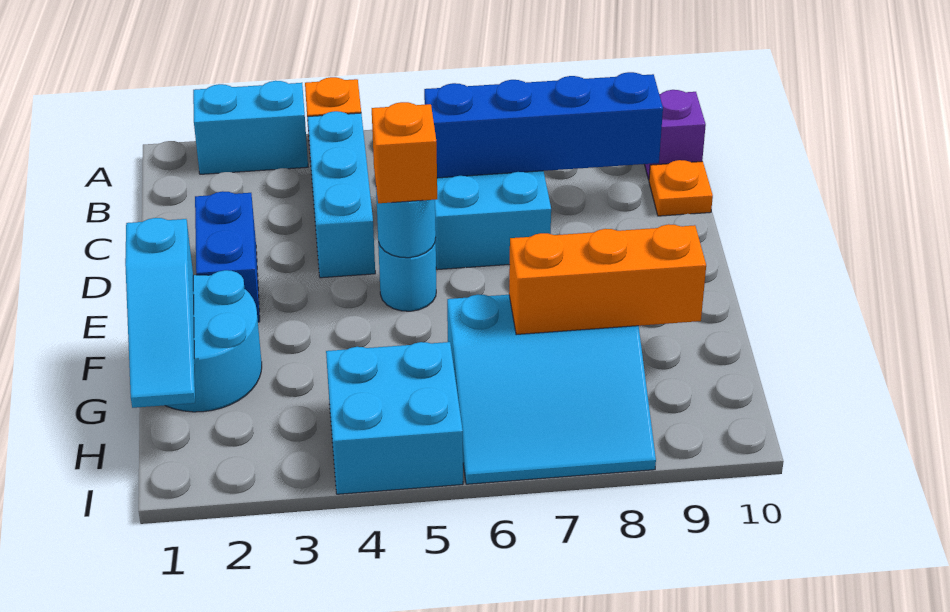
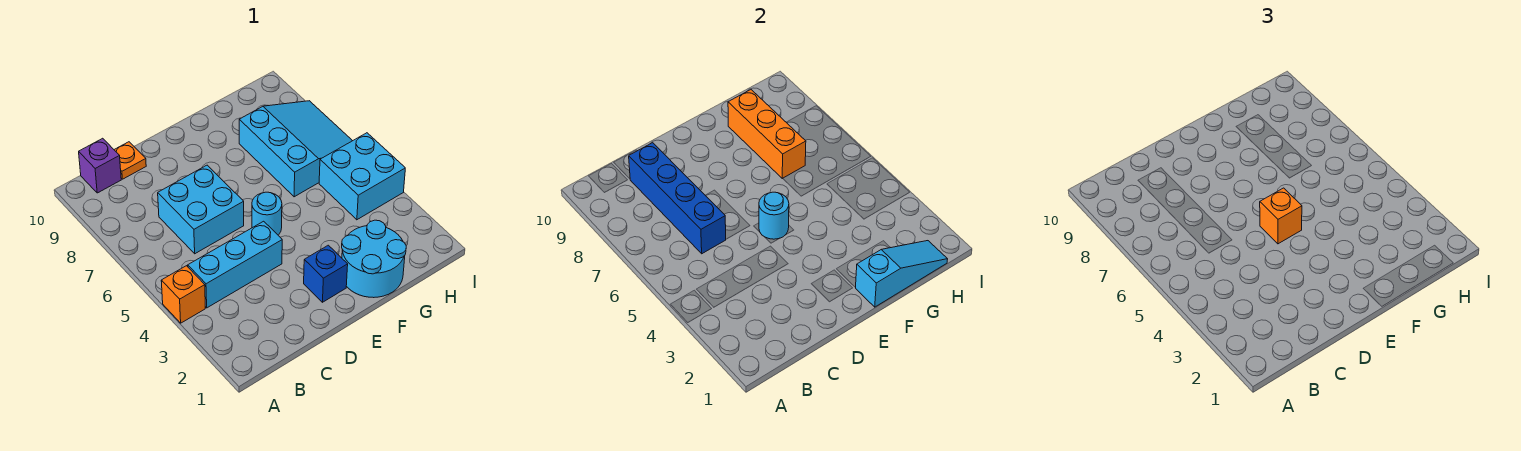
cyan 1x2 brick [193,81,308,174] -> none
blue 1x2 brick [195,191,260,322] -> blue 1x1 brick [304,245,348,302]

